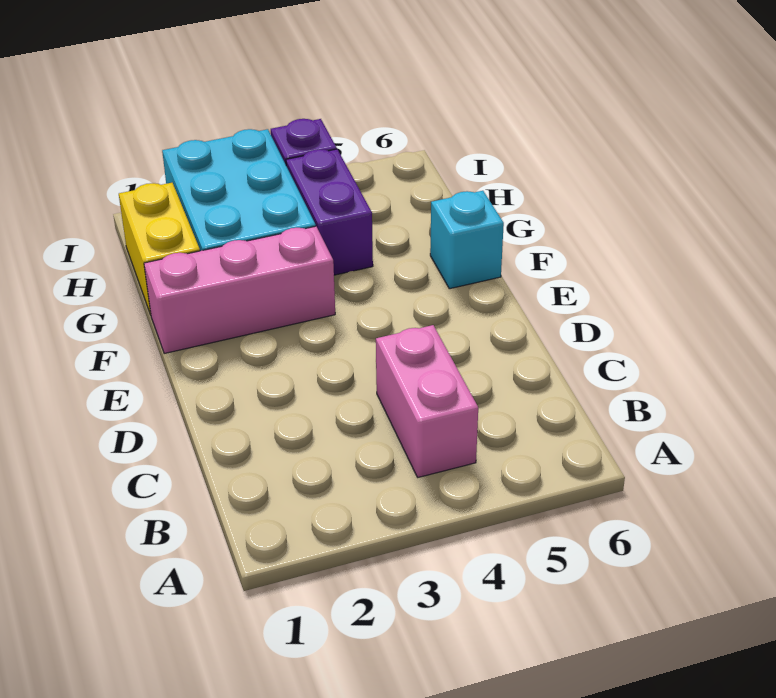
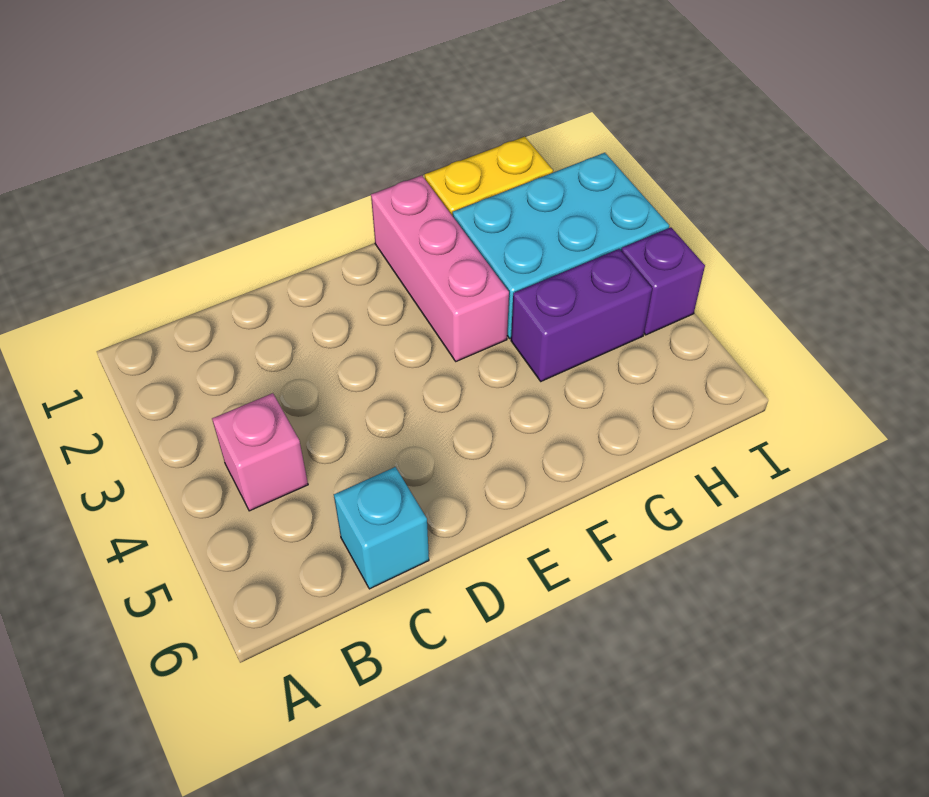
pink 1x2 brick [376,325,478,477] -> pink 1x1 brick [212,393,308,511]
cyan 1x1 brick [430,191,504,289] -> cyan 1x1 brick moved to [334,467,429,589]

